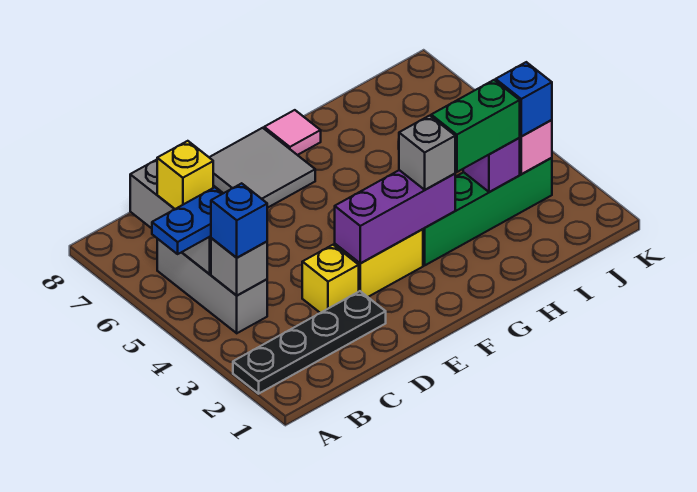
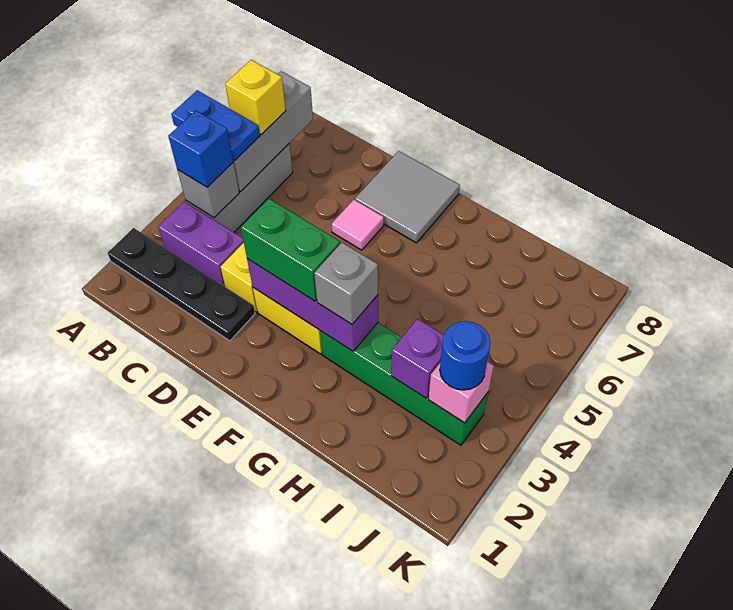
none -> purple 1x2 brick [158,202,244,287]
pink 1x1 tile [264,110,321,155] -> pink 1x1 tile moved to [332,200,384,250]
green 1x2 brick [431,80,520,172] -> green 1x2 brick moved to [241,199,340,301]
blue 1x1 brick [496,62,552,136] -> blue 1x1 round brick [440,321,490,390]

